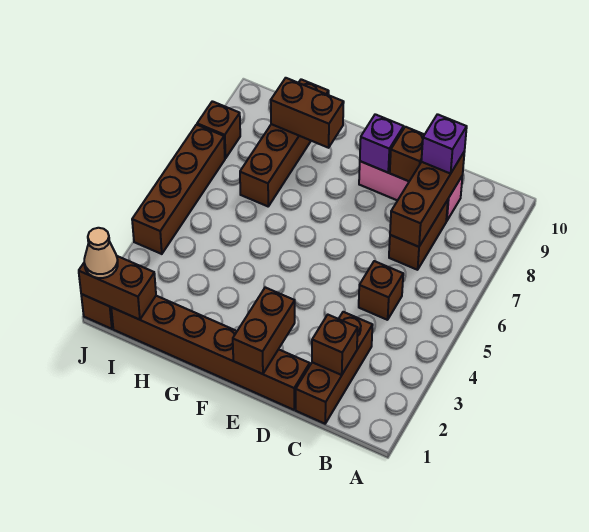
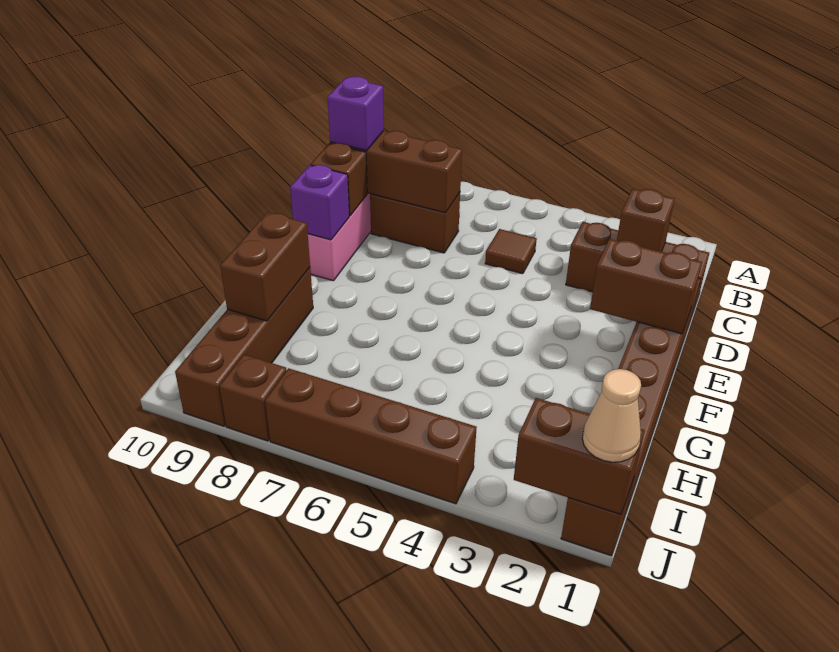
brown 1x1 brick [359,261,403,320] -> brown 1x1 tile [485,229,537,274]
brown 1x4 brick [240,79,329,206] -> brown 1x4 brick turned to [175,268,313,426]
brown 1x2 brick [79,256,156,320] -> brown 1x2 brick turned to [514,398,645,514]

